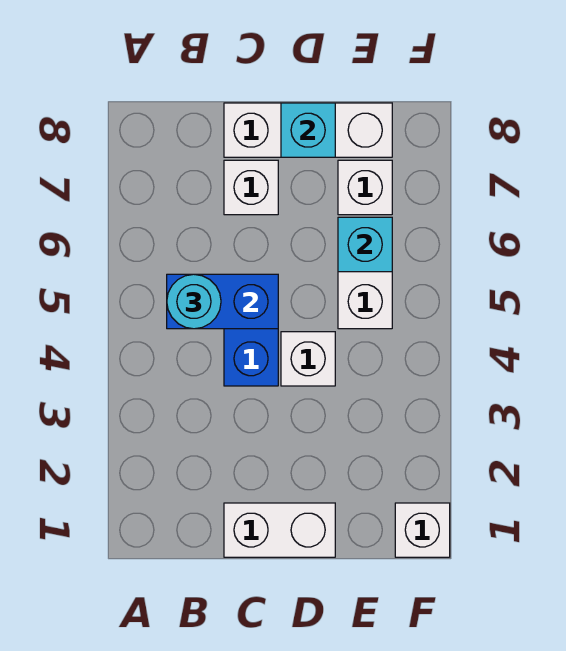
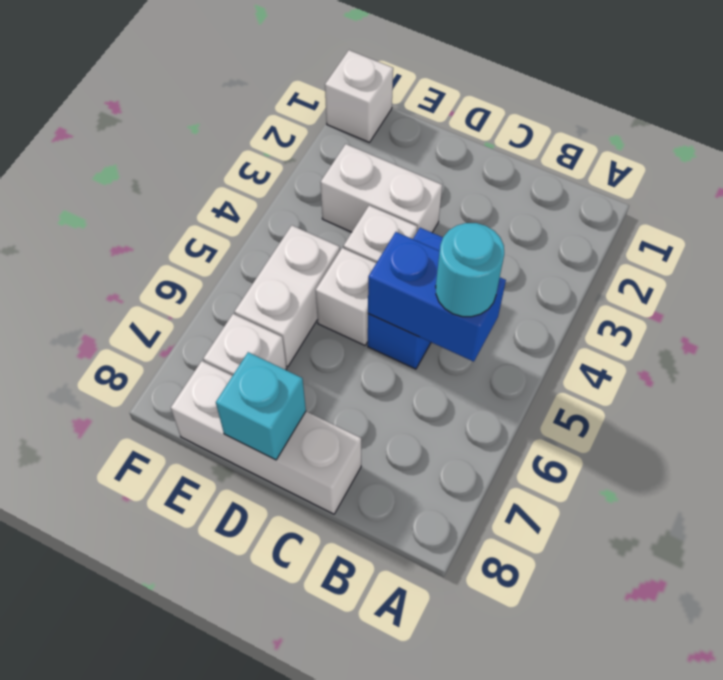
white 1x2 brick [224,503,335,557] -> white 1x2 brick moved to [321,144,442,232]
white 1x1 brick [224,160,278,215] -> white 1x1 brick moved to [316,248,376,345]
cyan 1x1 brick [338,217,392,272] -> none

